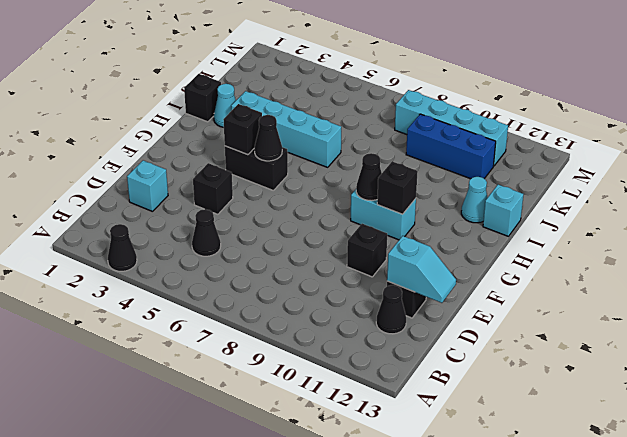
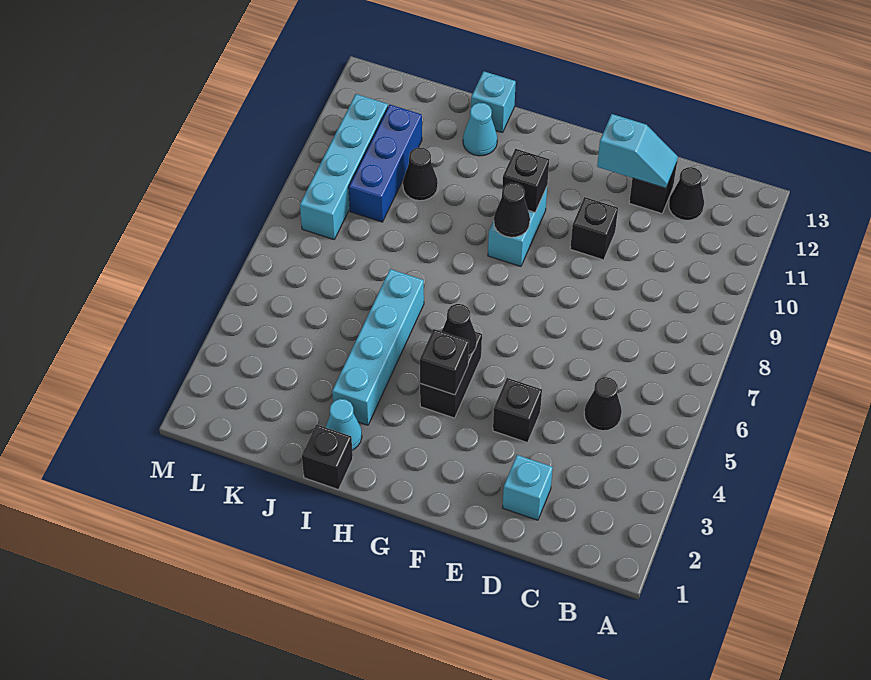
black 1x1 cone [108,224,137,271] -> black 1x1 cone moved to [403,147,438,201]
cyan 1x2 slope [387,236,456,303] -> cyan 1x2 slope turned to [597,114,678,188]

